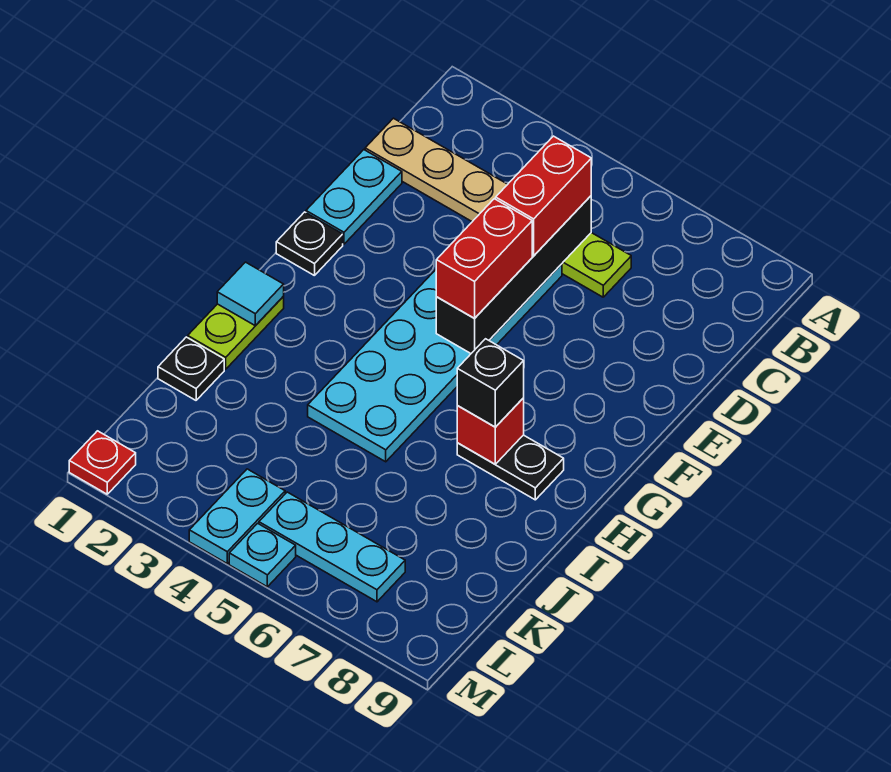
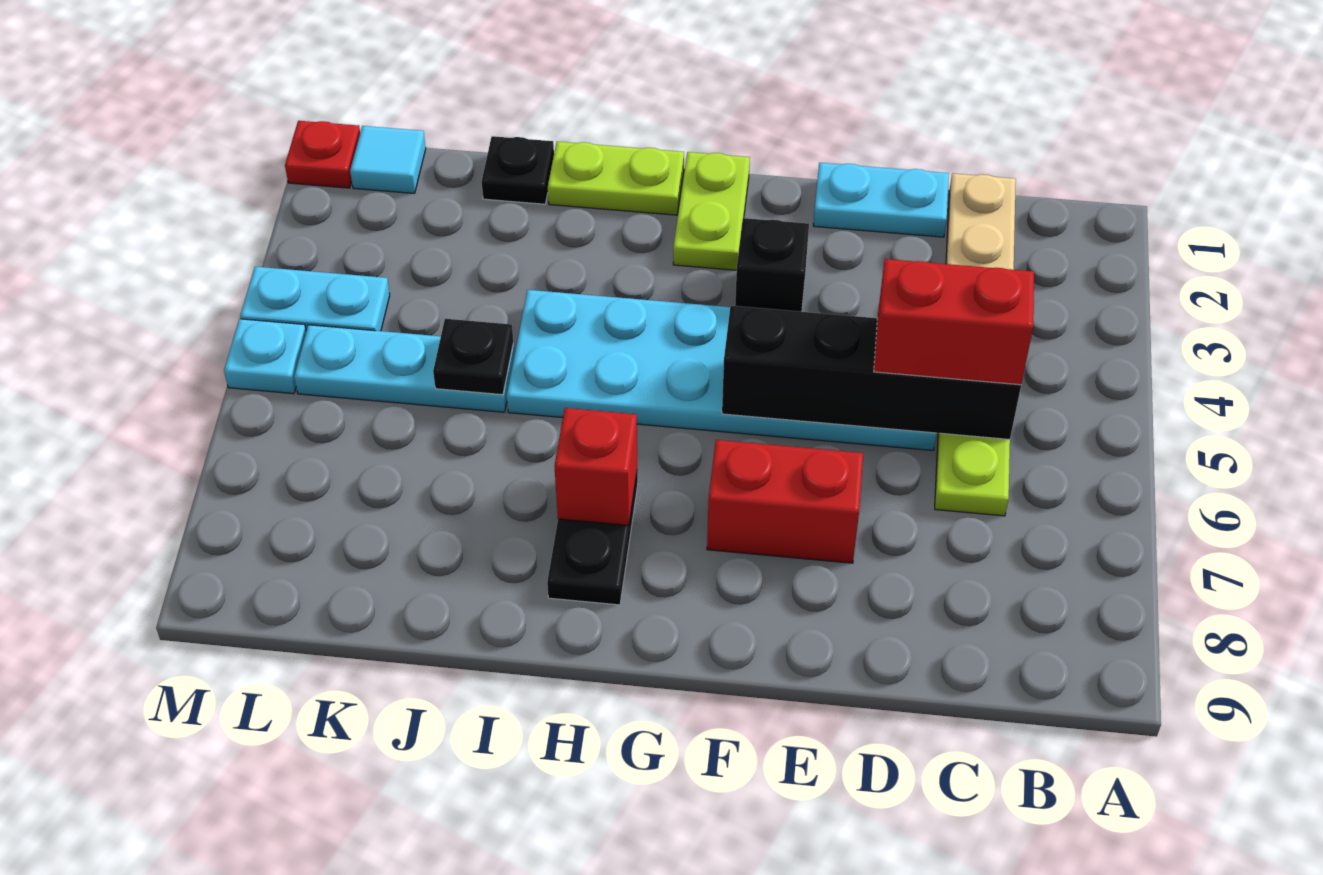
red 1x2 brick [436,199,532,318] -> red 1x2 brick moved to [707,440,863,563]
black 1x1 plate [276,212,343,276] -> black 1x1 plate moved to [433,319,513,395]
none -> lime 1x2 plate [673,152,750,270]
cyan 1x1 tile [217,262,284,326] -> cyan 1x1 tile moved to [350,126,426,193]
black 1x1 brick [457,339,524,427] -> black 1x1 brick moved to [735,218,809,312]
cyan 1x3 plate [259,492,405,602] -> cyan 1x3 plate turned to [294,325,515,412]

